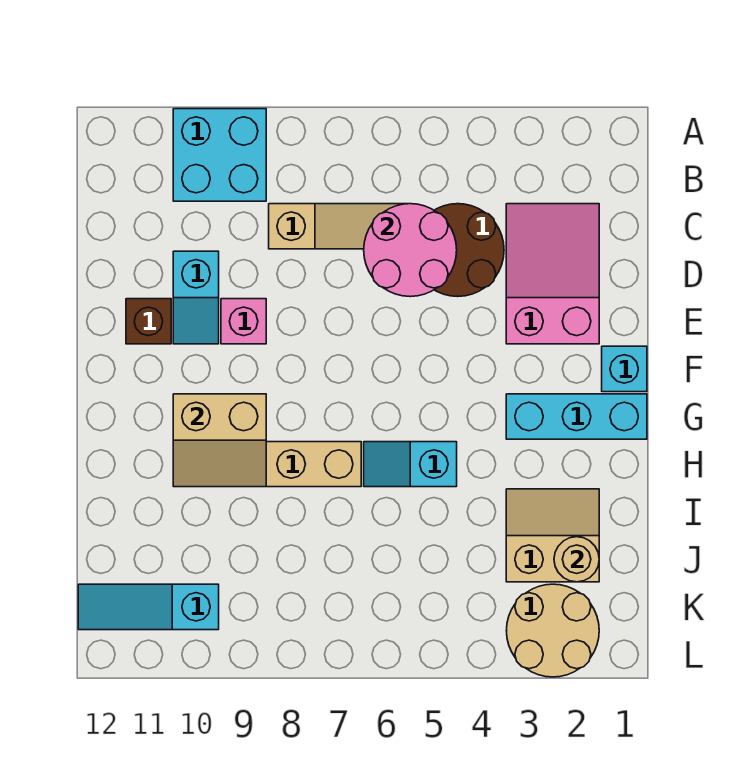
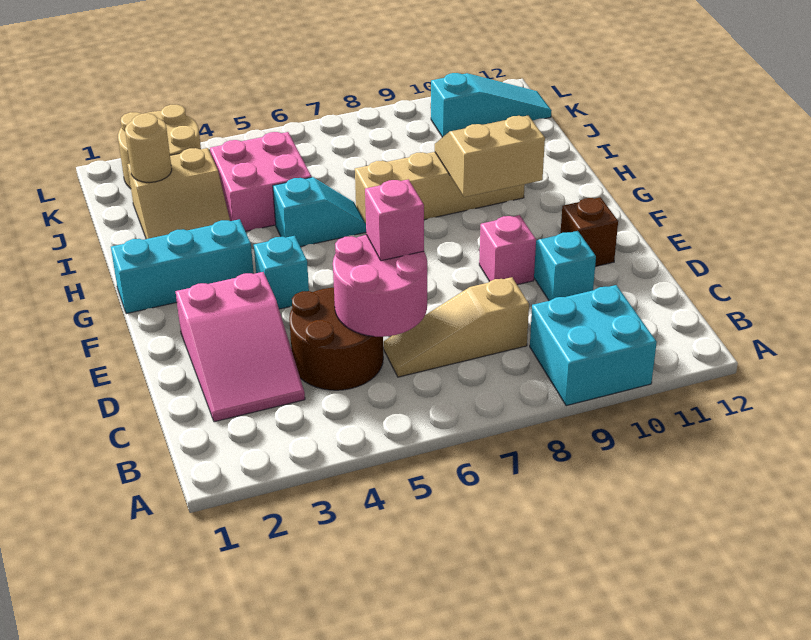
none -> pink 1x1 brick [365,179,424,261]
cyan 1x1 brick [602,346,647,392] -> cyan 1x1 brick moved to [254,236,309,309]
none -> pink 2x2 brick [210,132,311,231]

